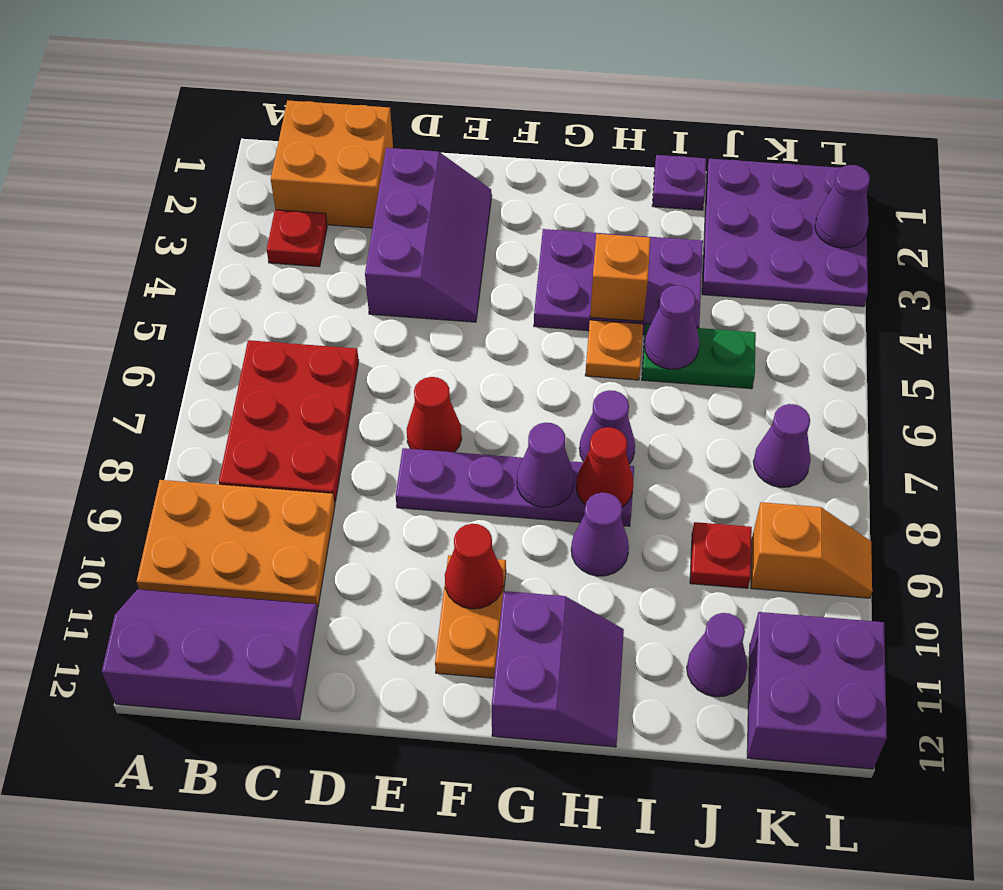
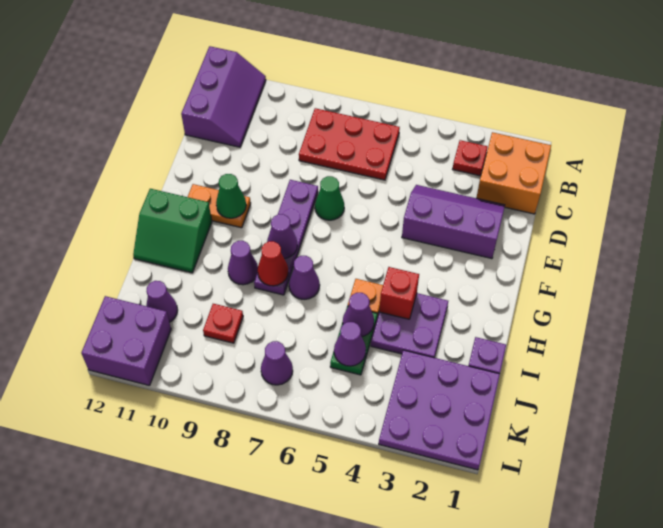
orange 2x3 plate [137,480,335,607] -> none
purple 2x3 slope [365,148,492,322] -> purple 2x3 slope turned to [402,185,505,259]
red 1x1 cone [407,377,462,452] -> green 1x1 cone [315,176,344,220]
red 1x1 cone [445,524,503,609] -> green 1x1 cone [216,174,246,218]
purple 2x3 plate [534,229,703,335] -> purple 2x2 plate [371,293,448,358]
purple 2x2 slope [492,591,624,747] -> green 2x2 slope [133,189,212,273]
orange 1x1 brick [590,234,650,321] -> red 1x1 brick [379,267,419,319]
orange 1x2 slope [751,502,872,598] -> none
purple 1x1 cone [815,165,870,248] -> purple 1x1 cone moved to [334,322,366,366]

